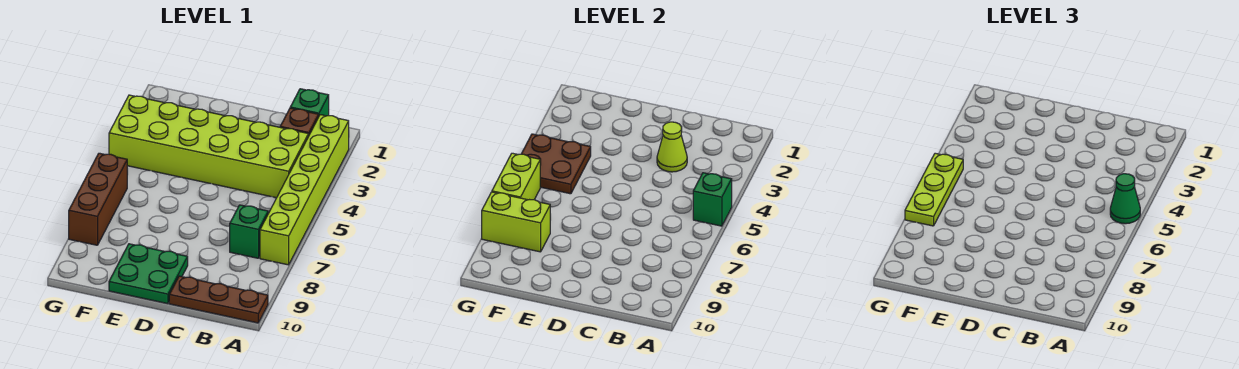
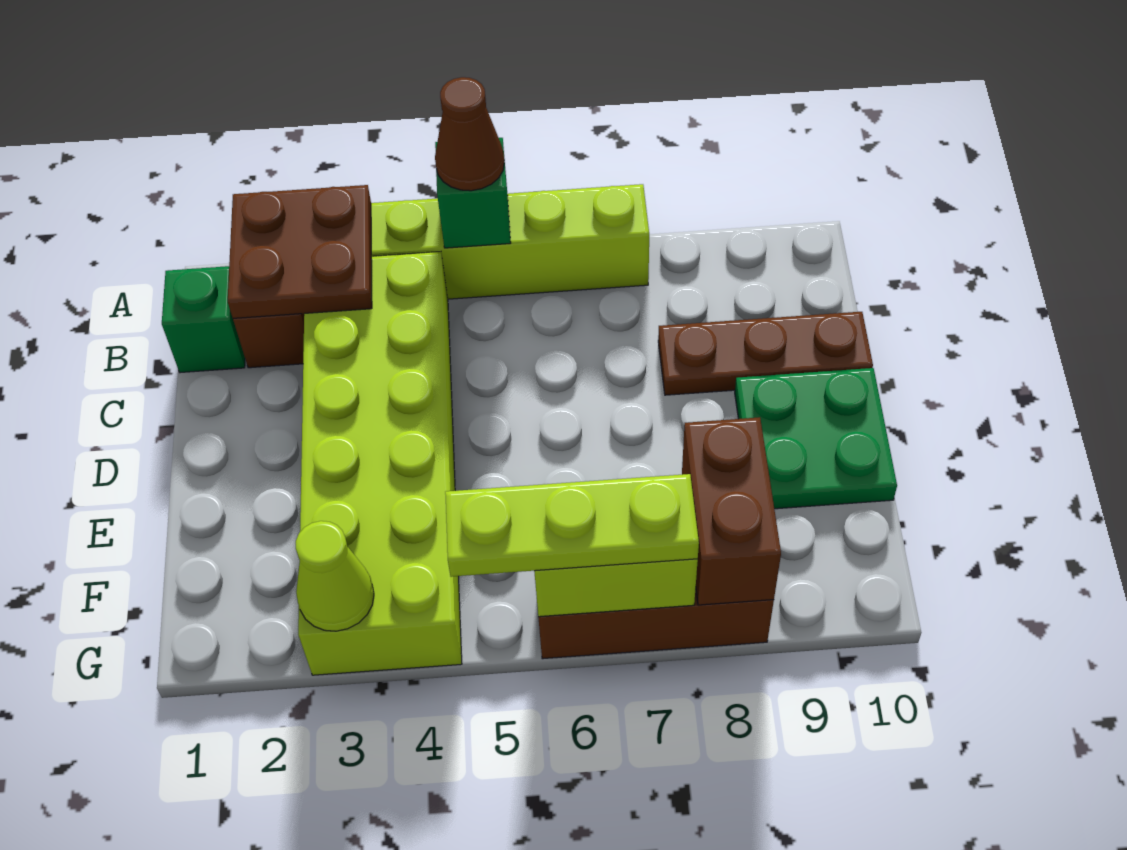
green 1x1 cone [1110,174,1140,224] -> brown 1x1 cone [435,77,504,191]
brown 1x3 plate [169,276,268,323] -> brown 1x3 plate turned to [658,312,873,395]
green 1x1 brick [230,205,268,258] -> none
lime 1x1 cone [657,122,687,172] -> lime 1x1 cone moved to [296,521,374,631]
brown 2x2 plate [522,134,591,194] -> brown 2x2 plate moved to [228,185,372,318]
lime 1x2 brick [482,192,550,252] -> brown 1x2 brick [682,417,781,605]

